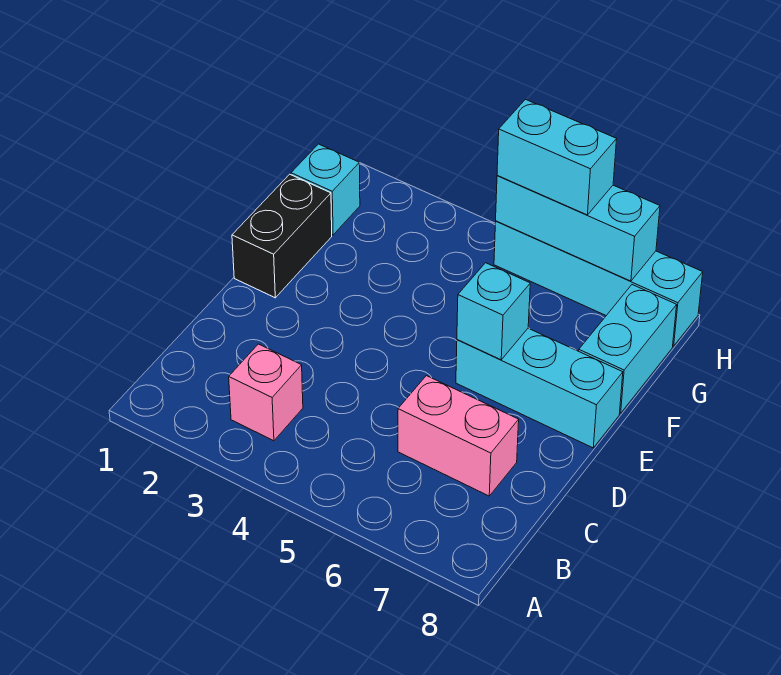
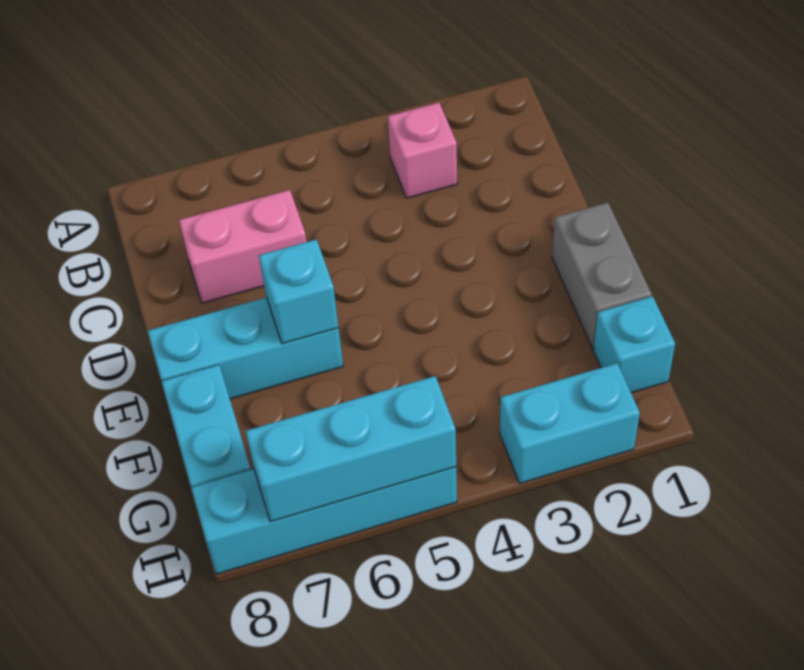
black 1x2 brick [232,174,332,298] -> grey 1x2 brick [552,203,652,349]
cyan 1x2 brick [497,99,617,215] -> cyan 1x2 brick moved to [500,363,640,483]

